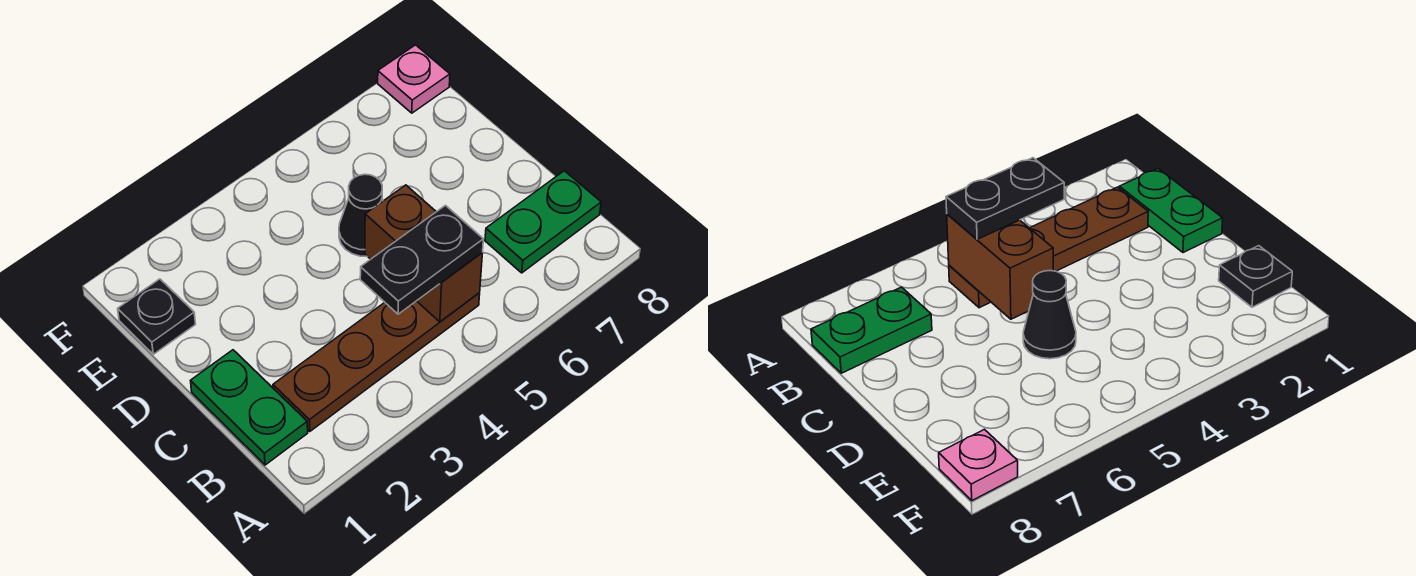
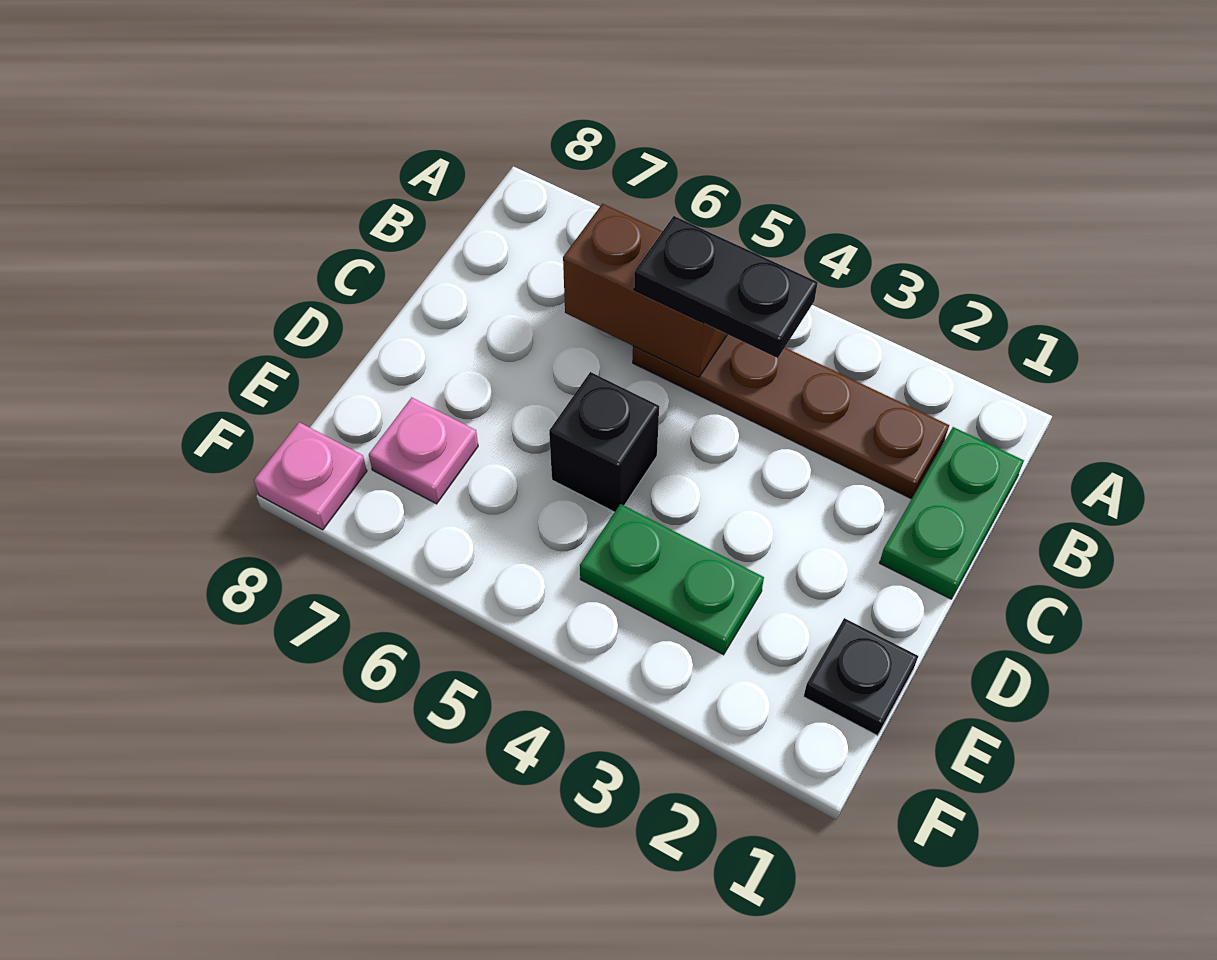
brown 1x2 brick [365,185,482,322] -> brown 1x2 brick turned to [563,204,727,377]
green 1x2 plate [485,171,601,273] -> green 1x2 plate moved to [580,504,764,655]
black 1x1 cone [339,174,383,257] -> black 1x1 brick [549,372,659,512]
none -> pink 1x1 plate [369,397,478,504]

